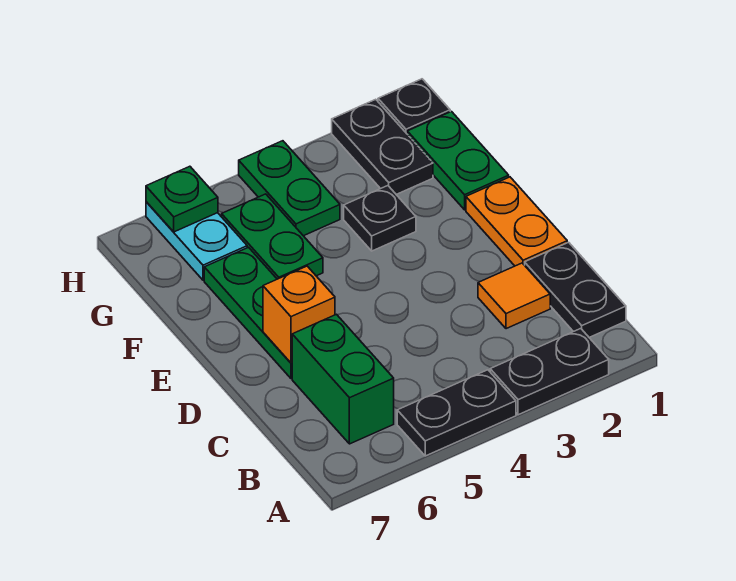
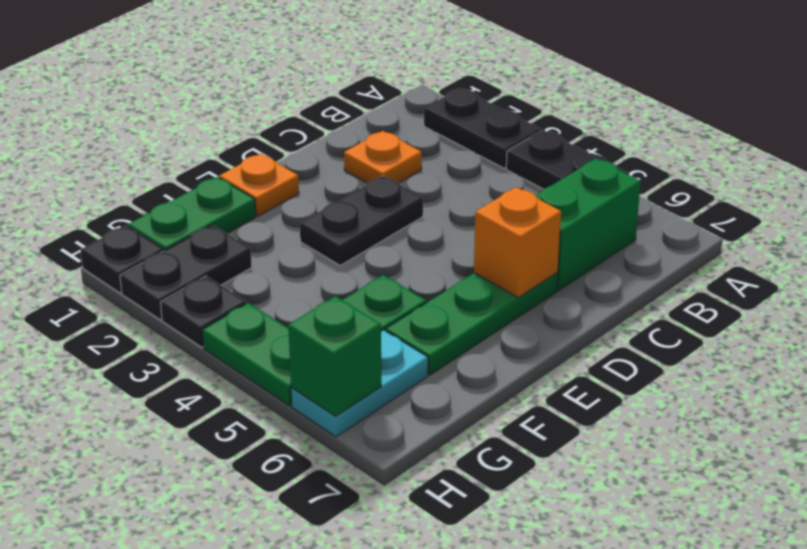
black 1x2 plate [525,242,626,337] -> black 1x2 plate moved to [300,176,423,265]
orange 1x1 tile [478,263,550,329] -> orange 1x1 plate [344,131,422,183]
orange 1x2 plate [466,177,567,266] -> orange 1x1 plate [219,154,299,216]
black 1x1 plate [344,186,416,251] -> black 1x1 plate moved to [160,276,246,347]
green 1x2 plate [239,141,340,236] -> green 1x2 plate turned to [202,303,292,406]
green 1x1 plate [146,166,218,232] -> green 1x1 brick [288,296,381,416]

